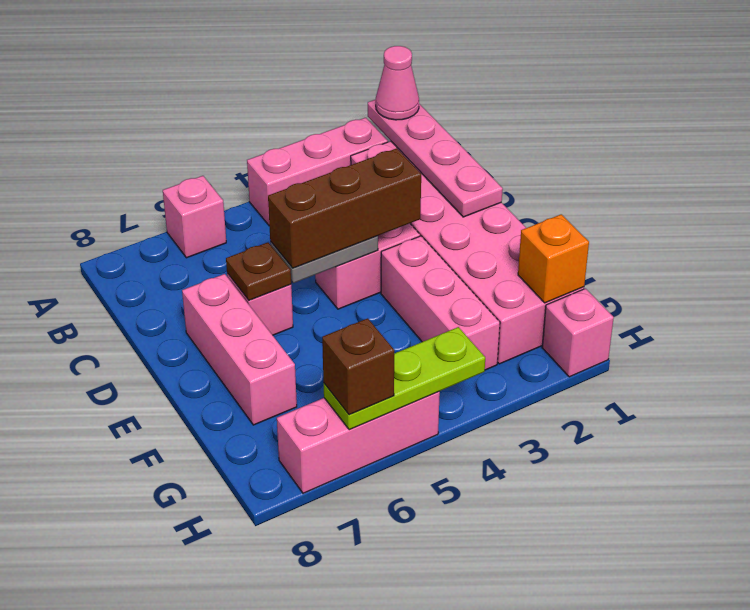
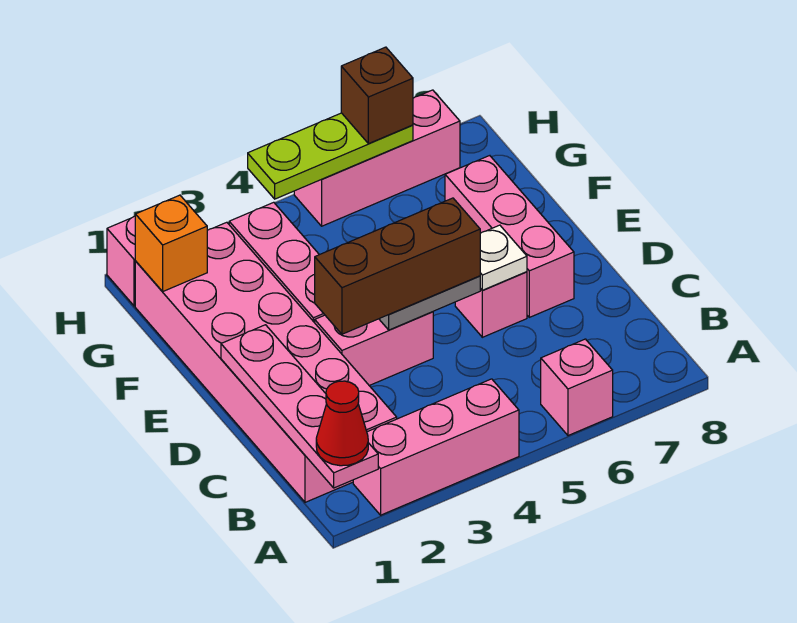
pink 1x1 cone [376,46,419,120] -> red 1x1 cone [316,381,368,466]
brown 1x1 plate [226,242,291,300] -> white 1x1 plate [480,225,527,290]

